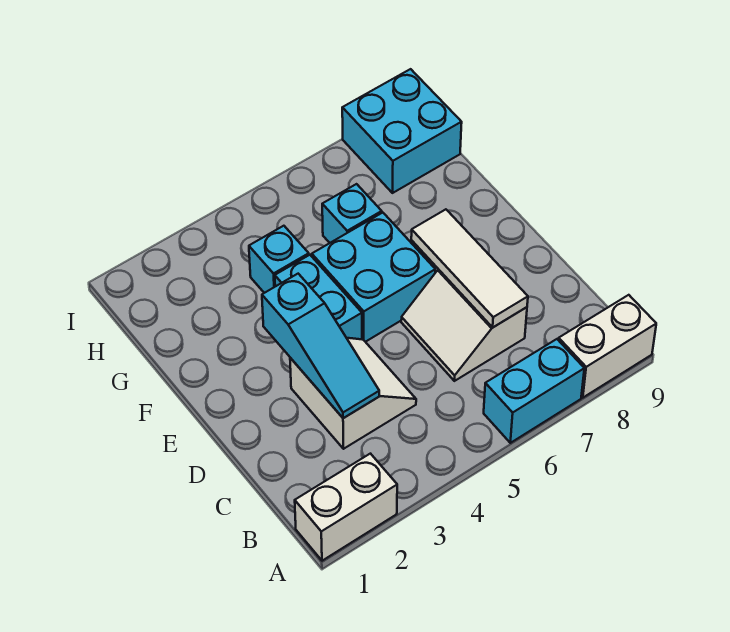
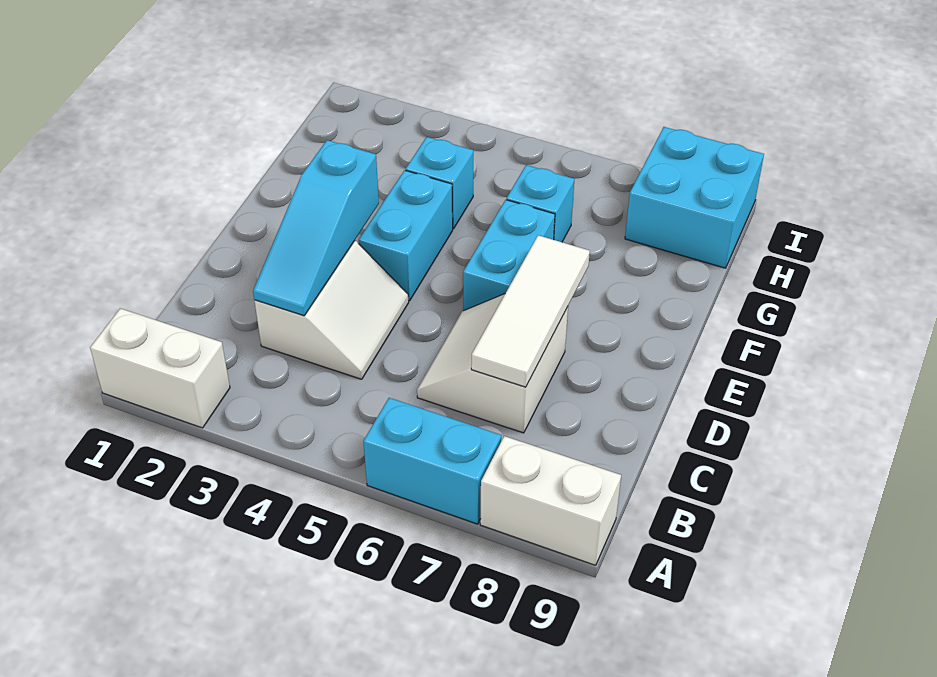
cyan 2x2 brick [312,213,435,342] -> cyan 1x2 brick [463,200,555,311]

